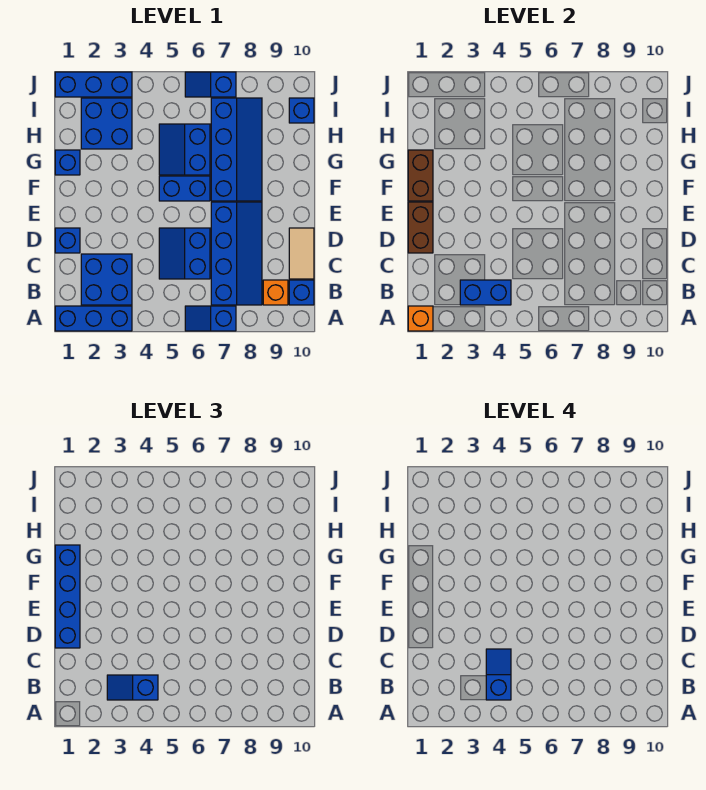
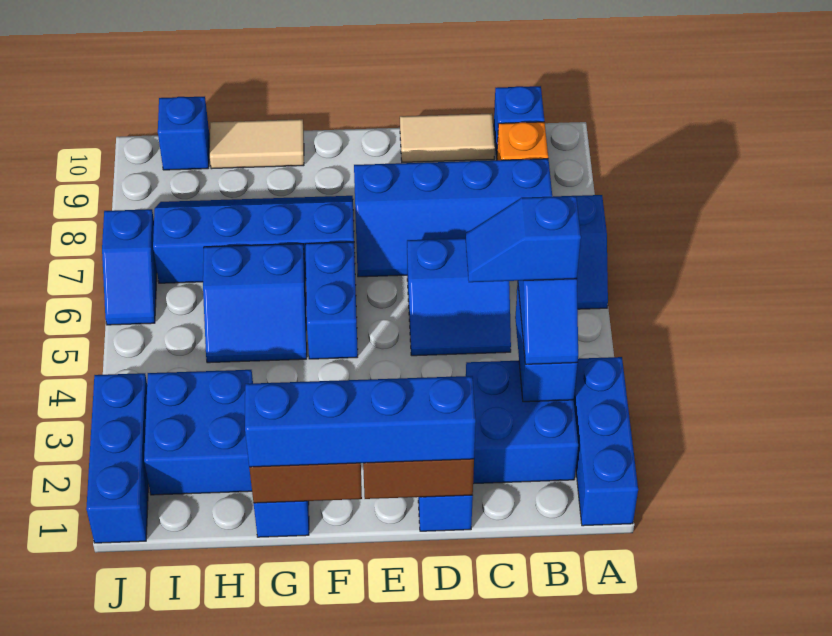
orange 1x1 brick [408,306,433,331] -> none
blue 2x4 slope [211,202,262,305] -> blue 2x4 slope turned to [354,159,552,277]
none -> tan 1x2 tile [210,119,304,169]

